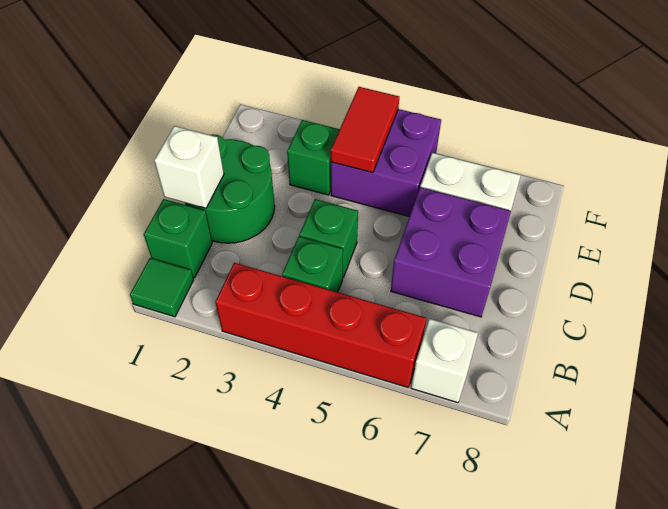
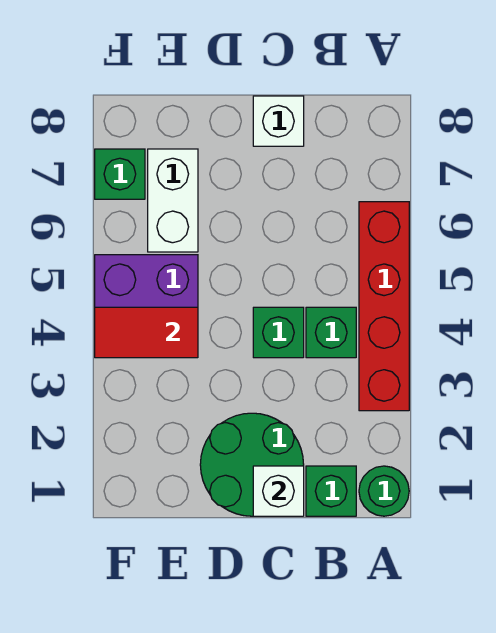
green 1x1 tile [130,258,194,317] -> green 1x1 round brick [359,466,409,516]
white 1x1 brick [411,319,478,403] -> white 1x1 brick moved to [253,96,304,146]
purple 2x2 brick [391,187,511,317] -> none
green 1x1 brick [287,120,340,195] -> green 1x1 brick moved to [95,149,145,199]

